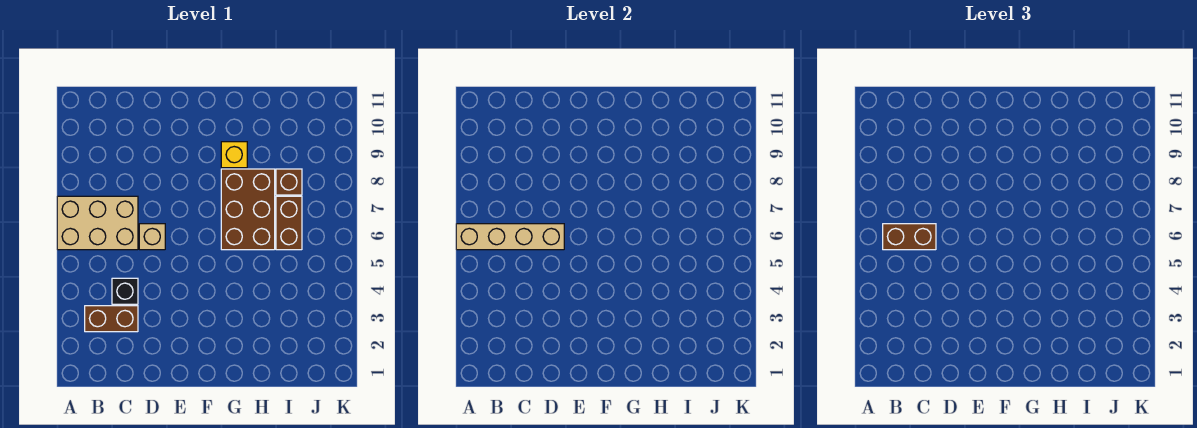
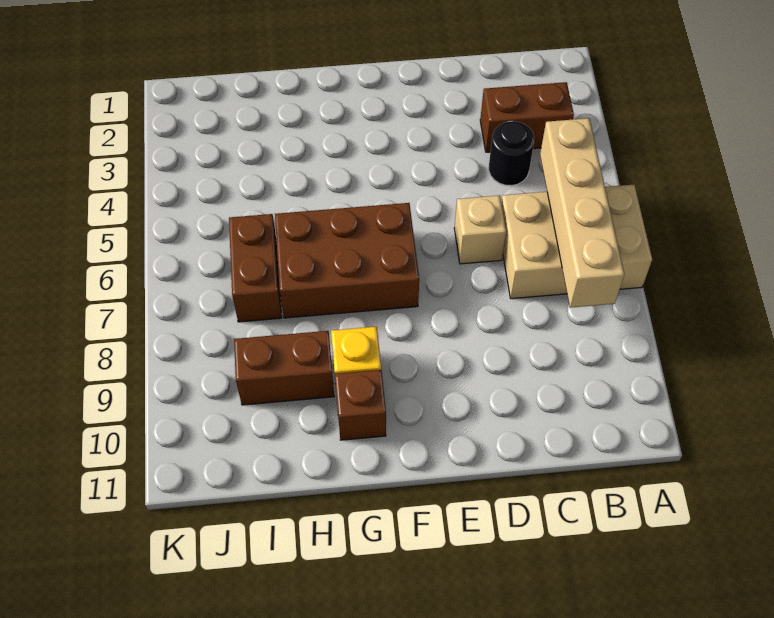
tan 1x4 brick [456,224,564,250] -> tan 1x4 brick turned to [540,118,624,308]
brown 1x2 brick [883,224,936,250] -> brown 1x2 brick moved to [234,331,334,405]
black 1x1 brick [112,278,138,304] -> black 1x1 round brick [489,121,534,186]
brown 2x3 brick [221,169,275,250] -> brown 2x3 brick turned to [275,203,419,318]
brown 1x1 brick [276,169,302,195] -> brown 1x1 brick moved to [335,370,386,440]

